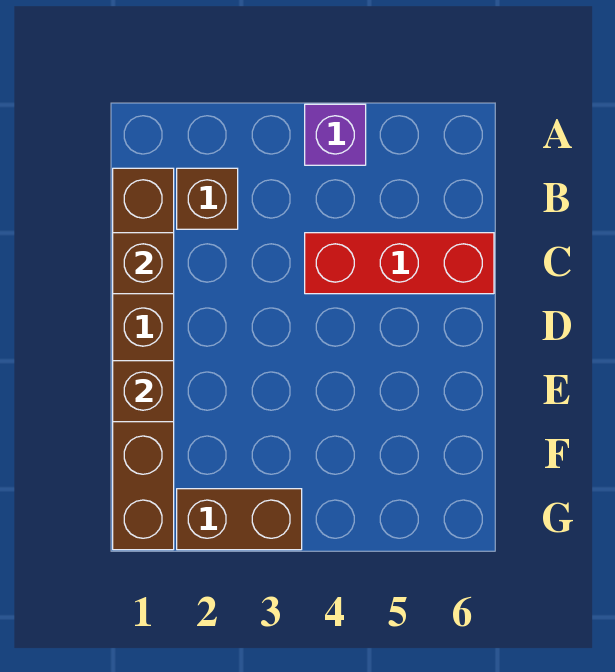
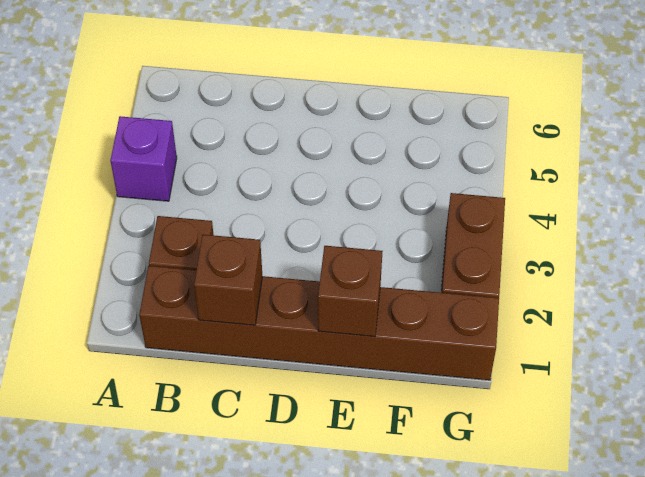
red 1x3 brick [305,233,494,294] -> none

